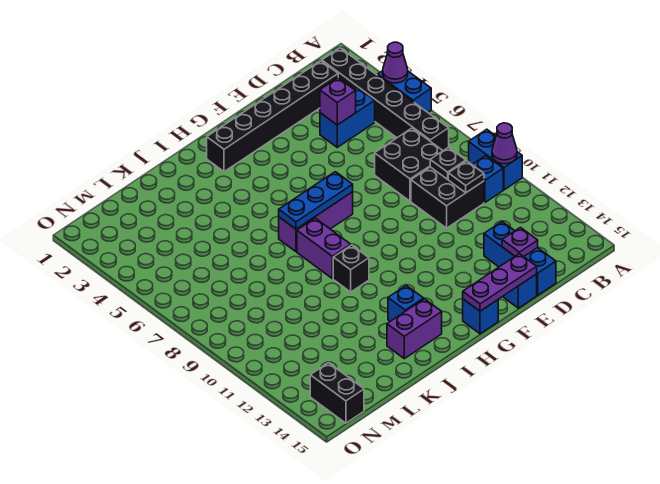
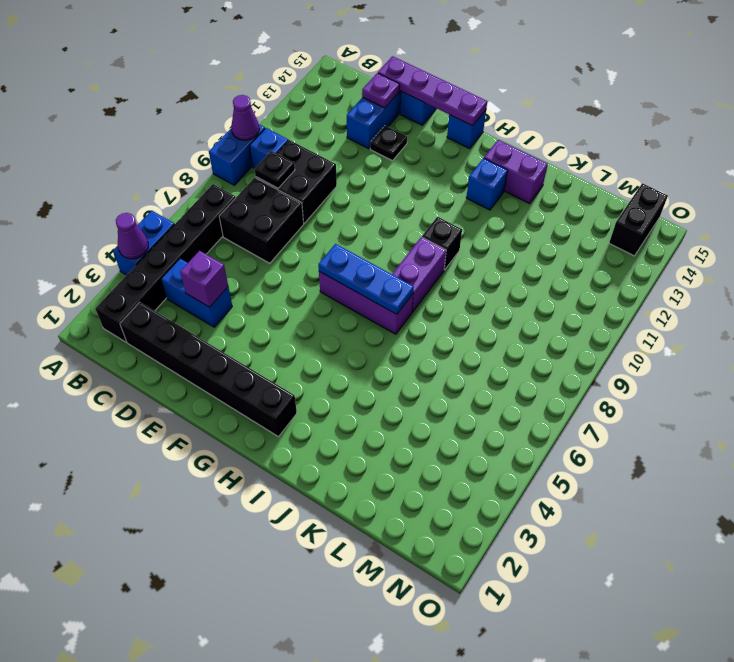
black 1x1 plate [448,161,484,193] -> black 1x1 plate moved to [370,126,407,161]
purple 1x3 plate [463,254,537,311] -> purple 1x4 plate [378,56,487,126]

